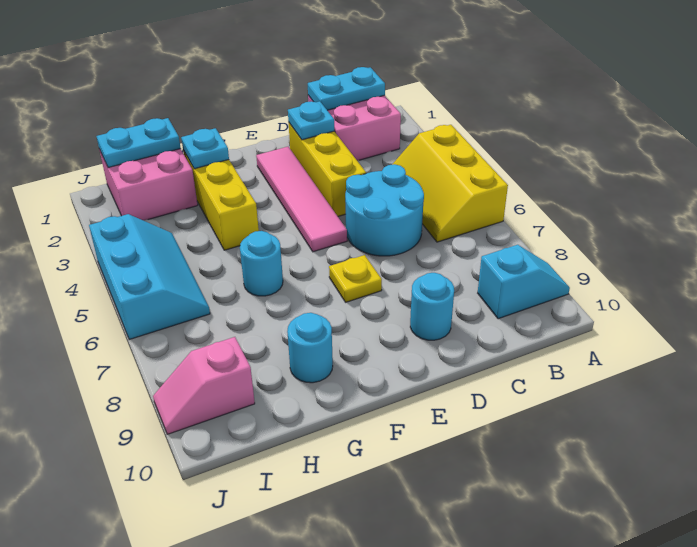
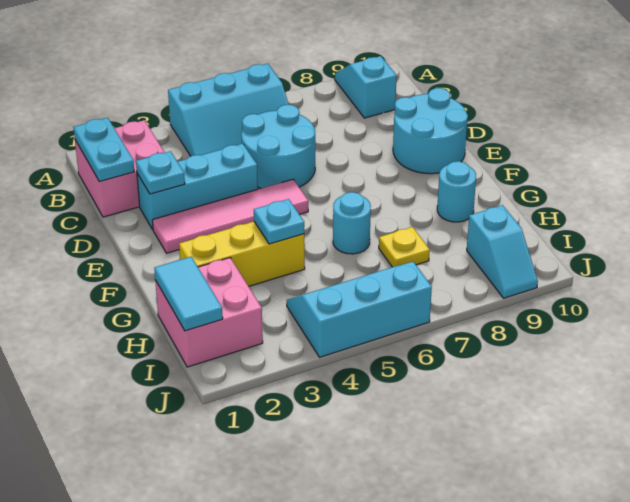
yellow 2x3 slope [392,125,508,242] -> cyan 2x3 slope [168,64,289,156]
yellow 1x3 brick [289,123,366,216] -> cyan 1x3 brick [137,144,258,229]
cyan 1x1 round brick [410,273,454,340] -> cyan 2x2 round brick [393,88,468,174]
yellow 1x1 plate [329,255,382,302] -> yellow 1x1 plate moved to [379,227,430,267]
cyan 1x1 plate [181,128,229,169] -> cyan 1x1 plate moved to [254,199,304,244]
cyan 1x2 plate [96,118,181,168] -> cyan 1x2 tile [154,257,223,331]
pink 1x2 slope [153,337,255,434] -> cyan 1x2 slope [467,205,538,298]

